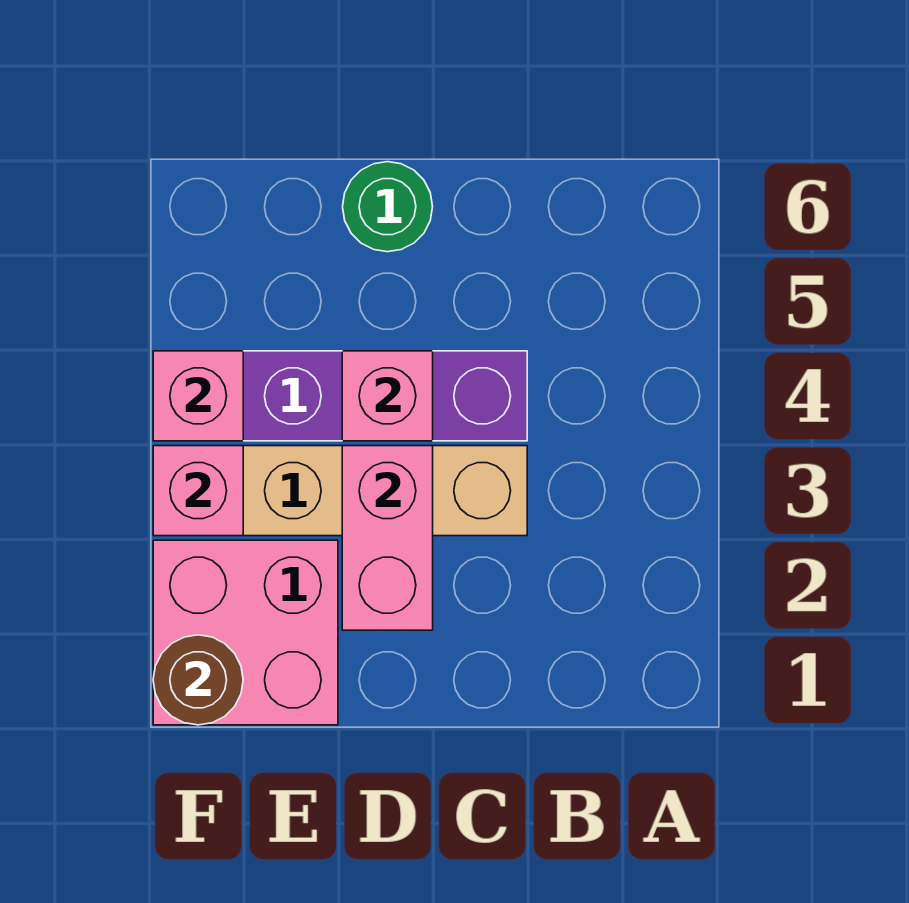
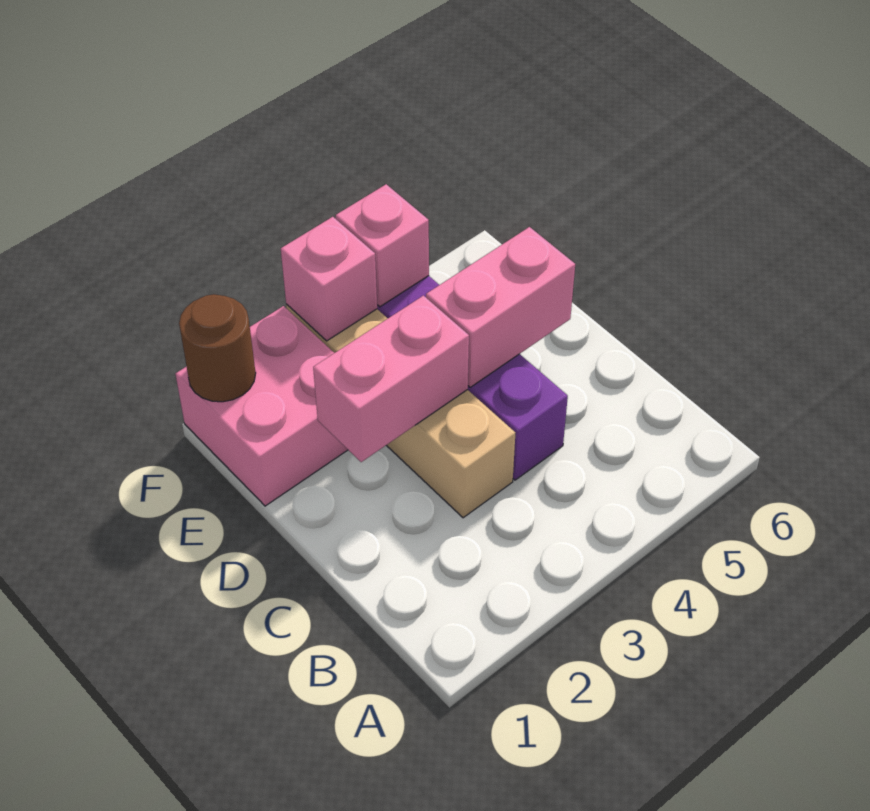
pink 1x1 brick [342,351,433,441] -> pink 1x2 brick [426,227,575,387]
green 1x1 round brick [343,162,433,252] -> none

